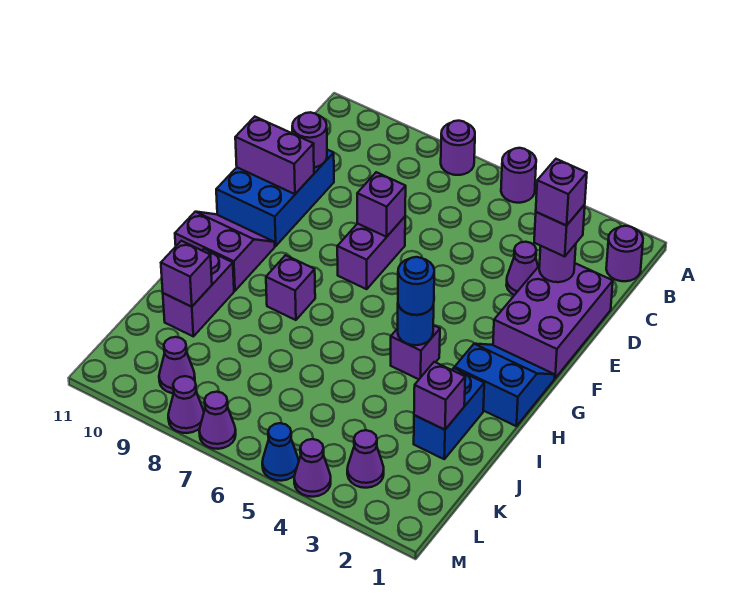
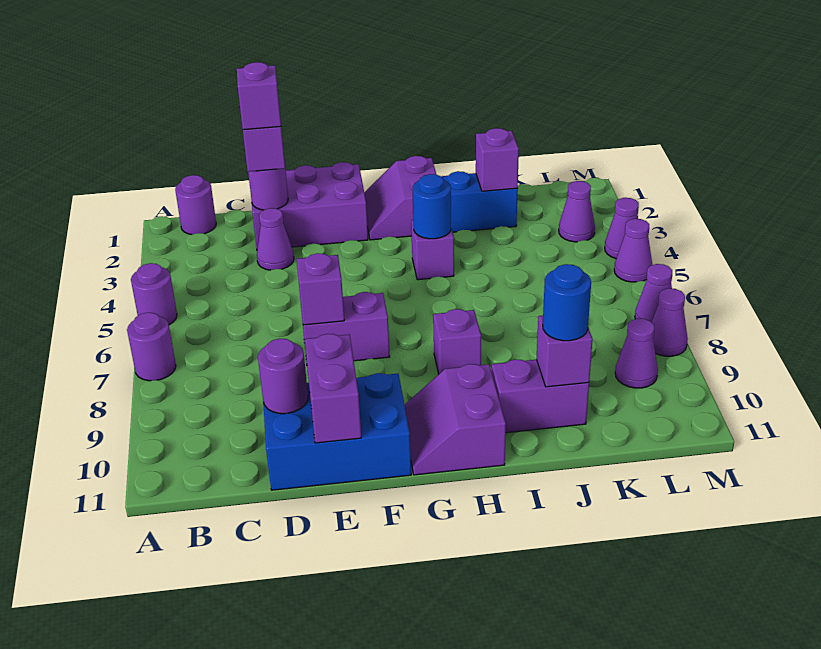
blue 2x2 slope [455,344,555,426] -> purple 2x2 slope [364,156,436,240]
blue 1x1 round brick [398,257,434,315] -> blue 1x1 round brick moved to [543,264,591,341]
blue 1x1 cone [262,423,299,481] -> purple 1x1 cone [614,219,652,282]

